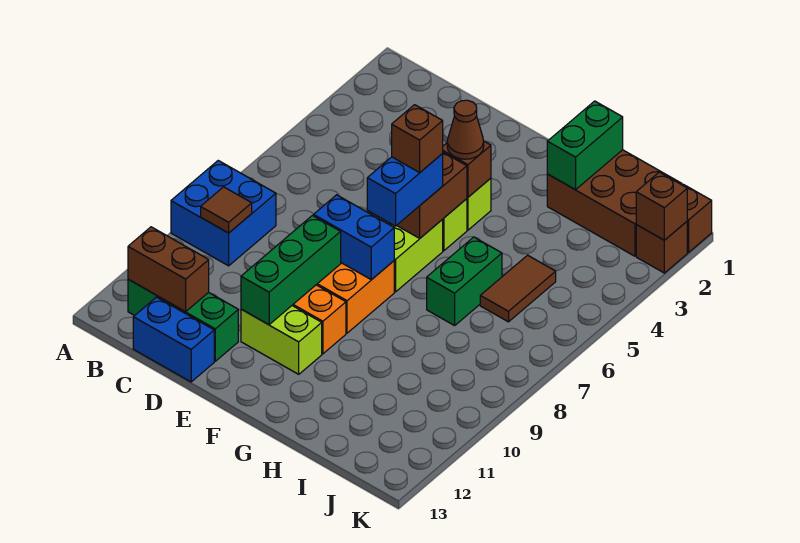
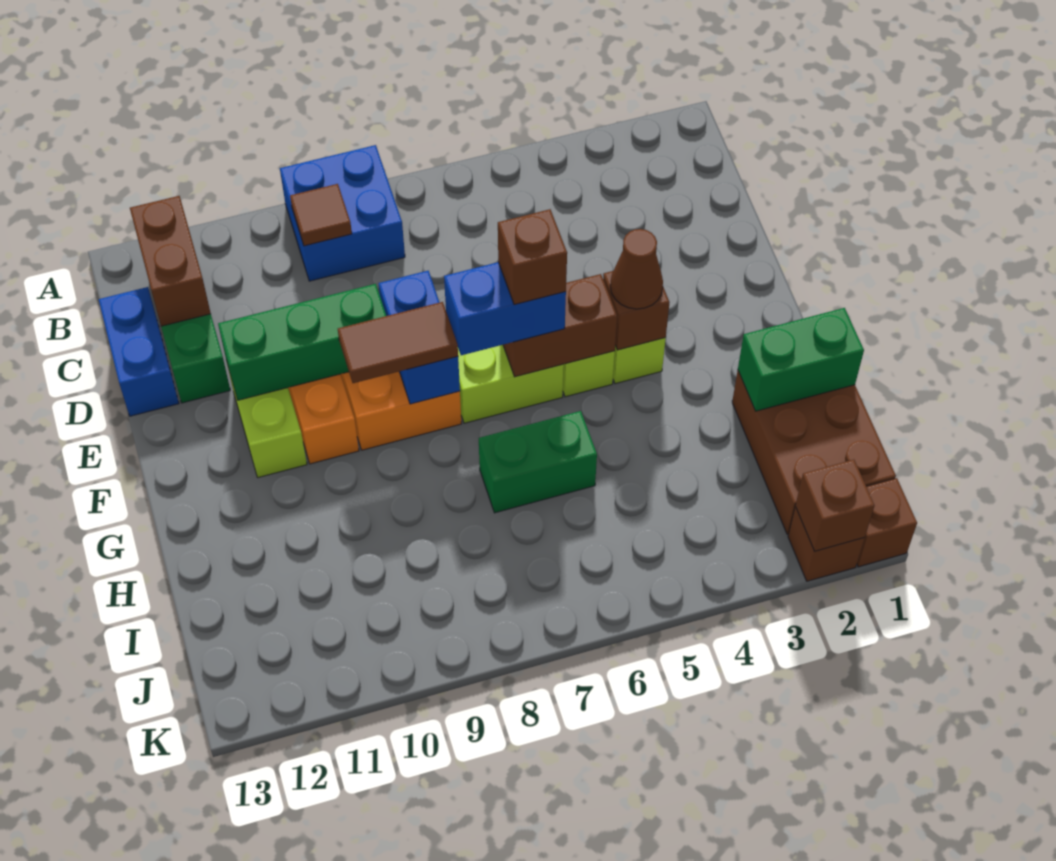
brown 1x2 tile [480,255,556,322] -> brown 1x2 tile moved to [338,302,458,383]

